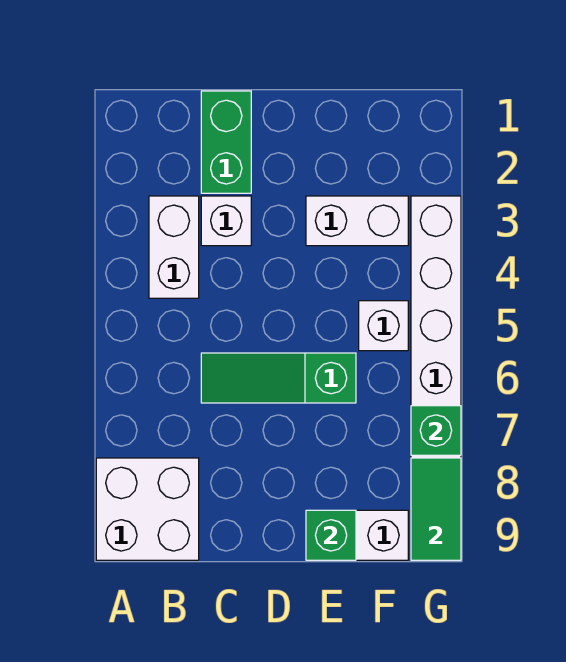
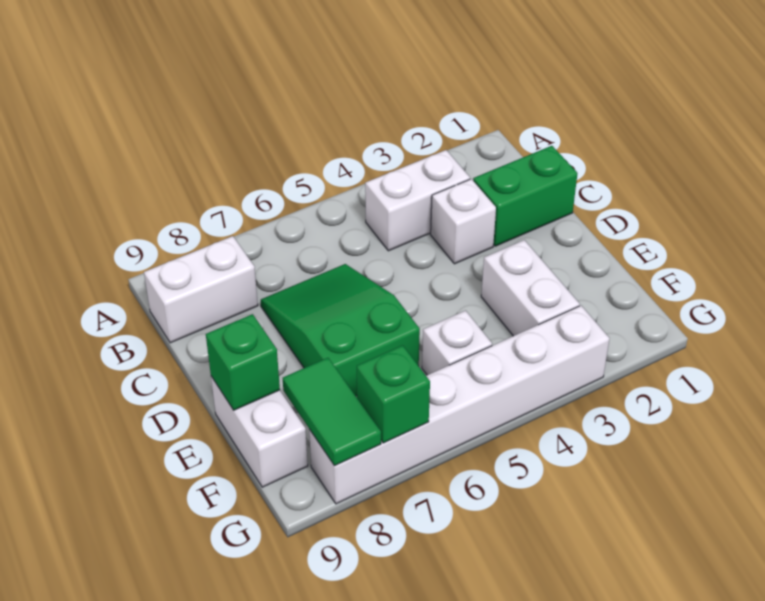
white 2x2 brick [96,458,199,560] -> white 1x2 brick [144,236,258,343]
green 1x3 slope [201,353,356,403] -> green 2x3 slope [261,264,420,396]
green 1x2 tile [411,458,461,560] -> green 1x2 tile turned to [283,358,381,466]

